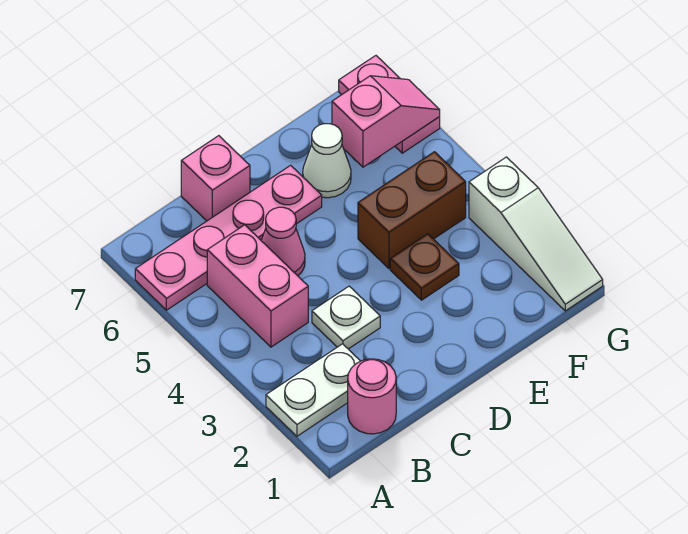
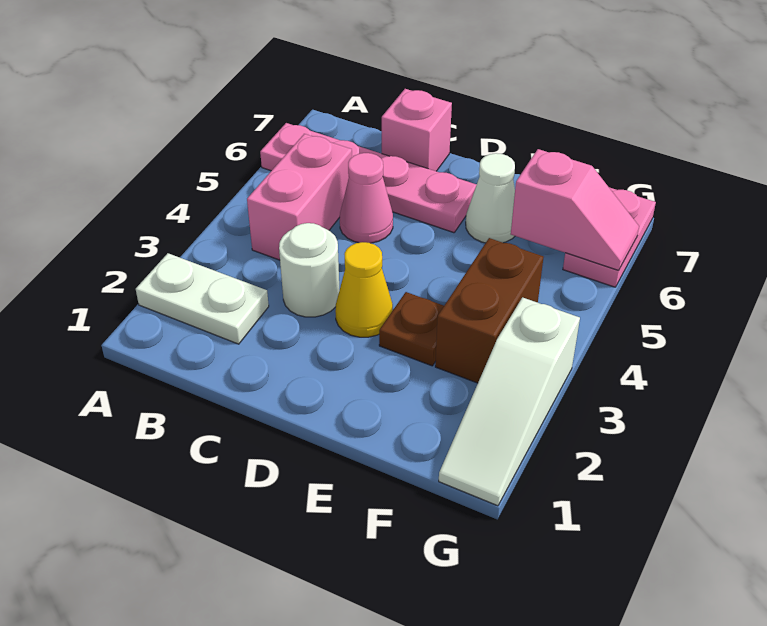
pink 1x1 round brick [348,359,396,434] -> none
white 1x1 plate [312,286,380,349] -> white 1x1 round brick [279,223,339,317]
none -> yellow 1x1 cone [335,242,393,337]
brown 1x2 brick [358,152,466,269] -> brown 1x2 brick turned to [435,238,544,383]

